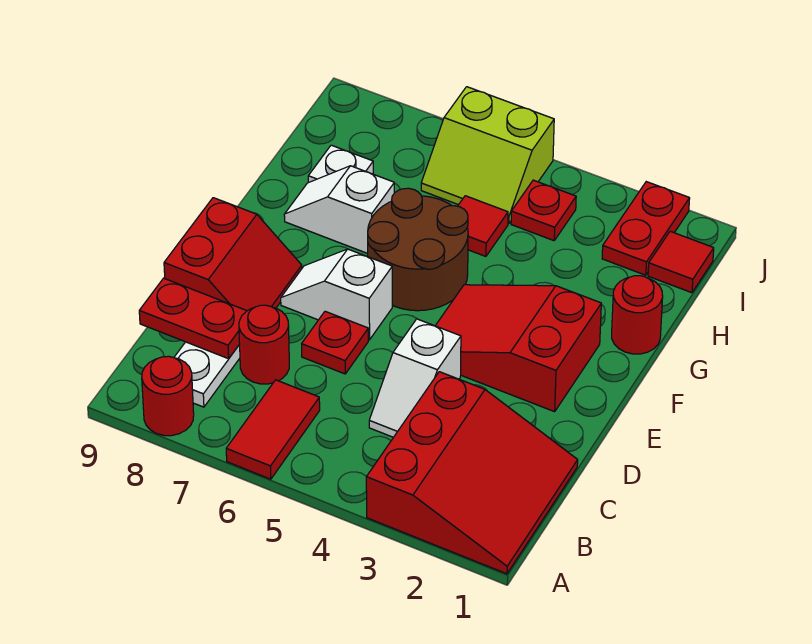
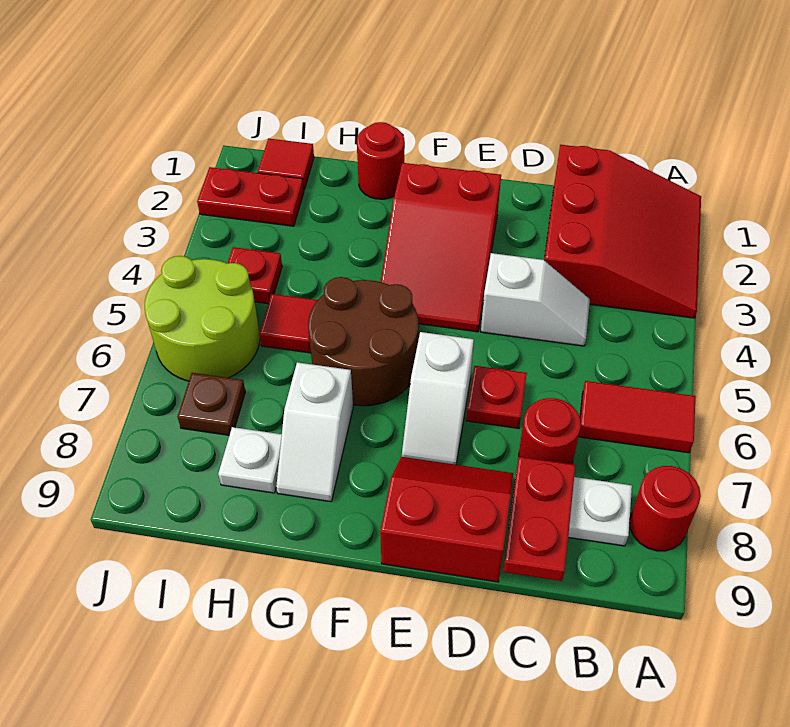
red 3x3 slope [366,372,578,574] -> red 3x3 slope turned to [544,145,701,318]
lime 2x2 slope [421,87,554,224] -> lime 2x2 round brick [145,256,260,381]
none -> brown 1x1 plate [178,373,245,435]

